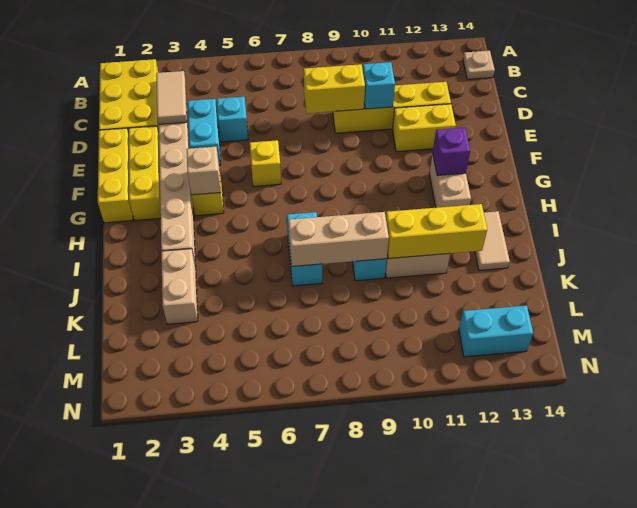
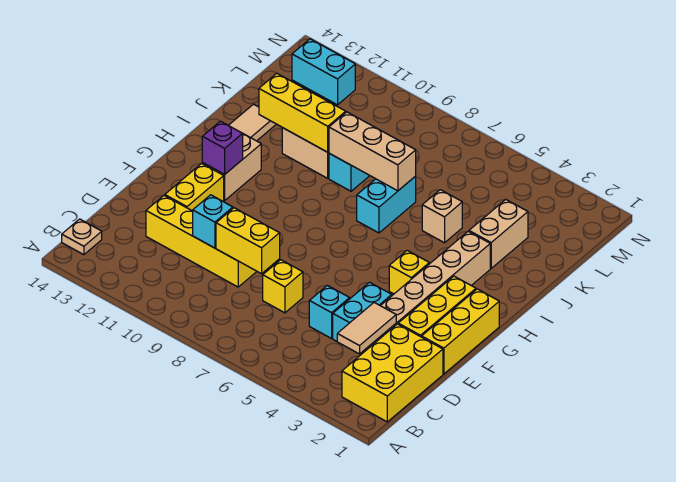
yellow 1x2 brick [392,104,456,152] -> yellow 1x2 brick turned to [165,163,224,211]
yellow 1x1 brick [250,140,281,186] -> yellow 1x1 brick moved to [263,260,303,313]
tan 1x1 brick [186,147,221,195] -> tan 1x1 brick moved to [422,190,462,243]

